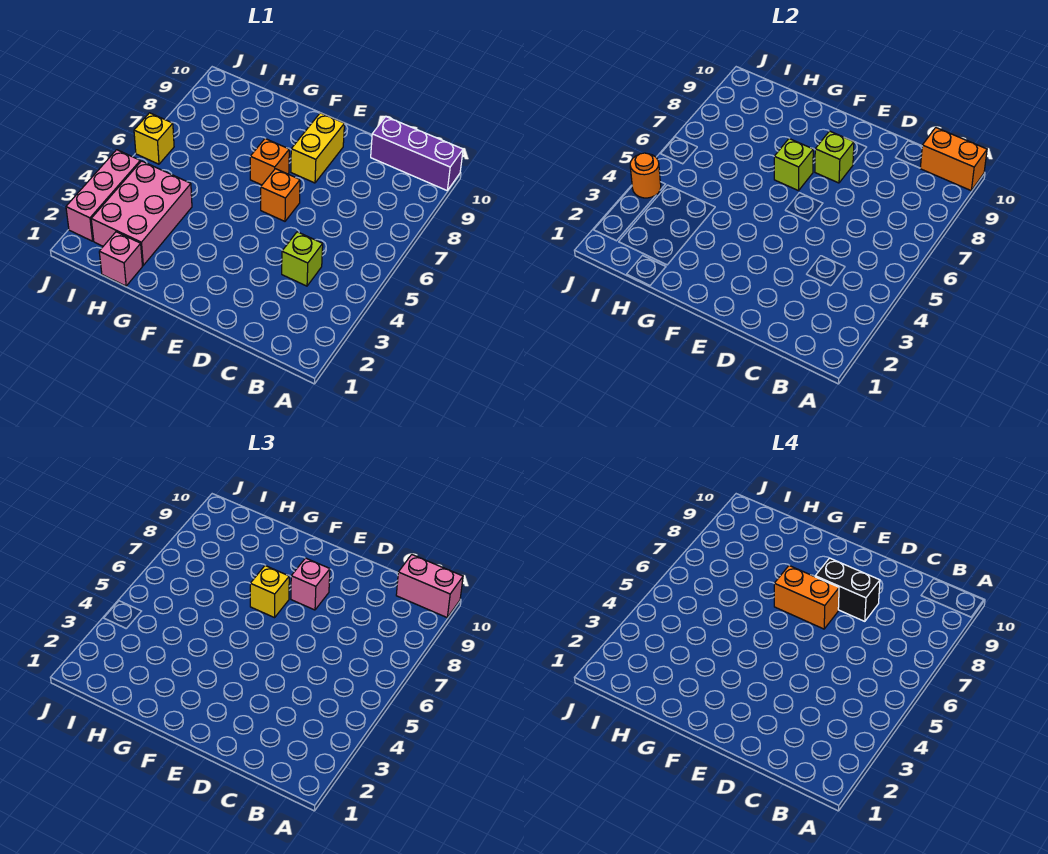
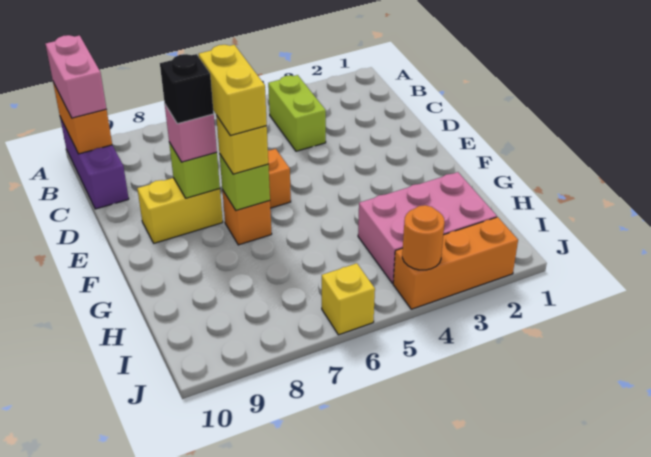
lime 1x1 brick [282,232,323,286] -> lime 1x2 brick [268,75,326,151]
black 1x2 brick [815,558,880,621] -> black 1x1 brick [160,54,214,124]
orange 1x2 brick [774,566,839,629] -> yellow 1x2 brick [199,45,267,136]
pink 1x1 brick [99,232,143,286] -> none
pink 1x3 brick [66,150,140,241] -> orange 1x3 brick [393,217,518,309]

